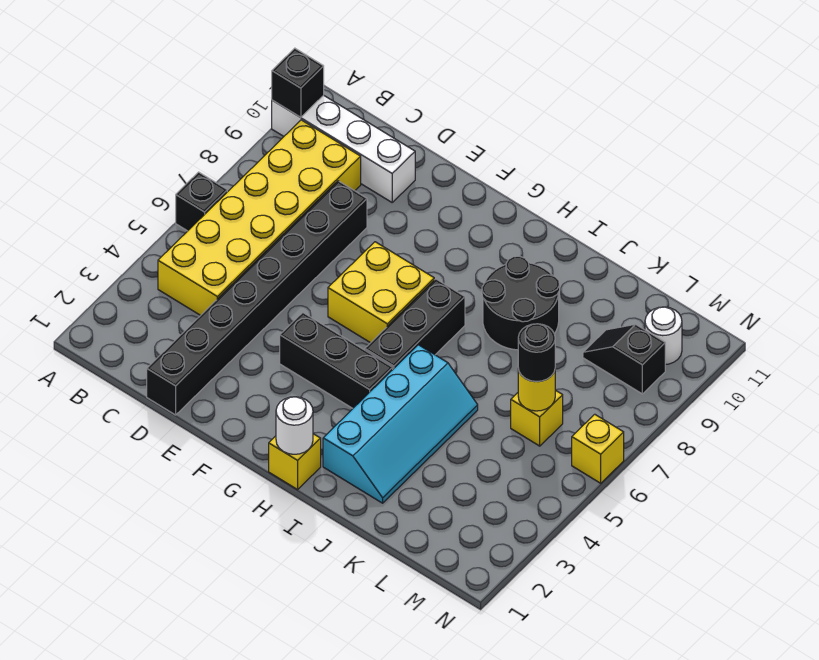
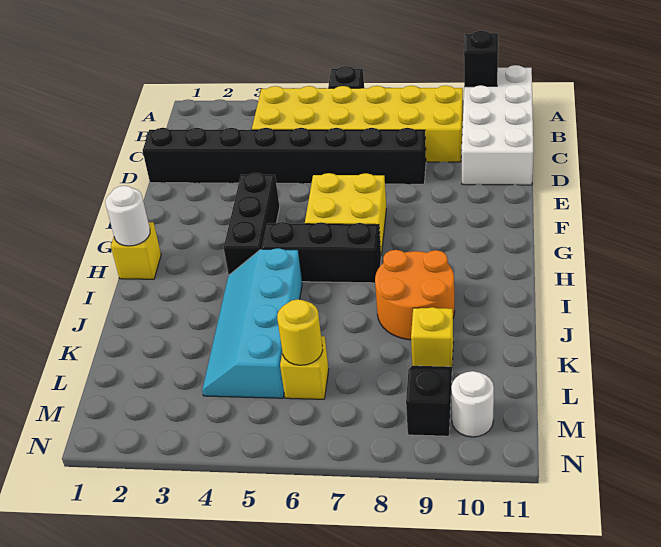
white 1x4 brick [272,95,415,202] -> white 2x4 brick [462,65,533,185]
cyan 2x4 slope [323,345,478,503] -> cyan 2x4 slope turned to [202,248,302,398]
black 2x2 round brick [482,256,560,350] -> orange 2x2 round brick [375,250,455,340]
black 1x1 round brick [518,324,555,382] -> none
yellow 1x1 brick [572,414,624,483] -> yellow 1x1 brick moved to [411,307,453,367]

